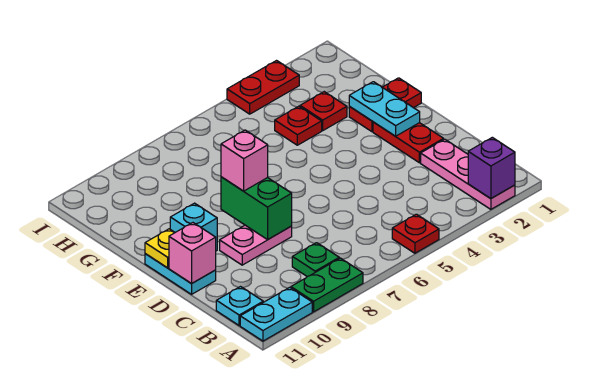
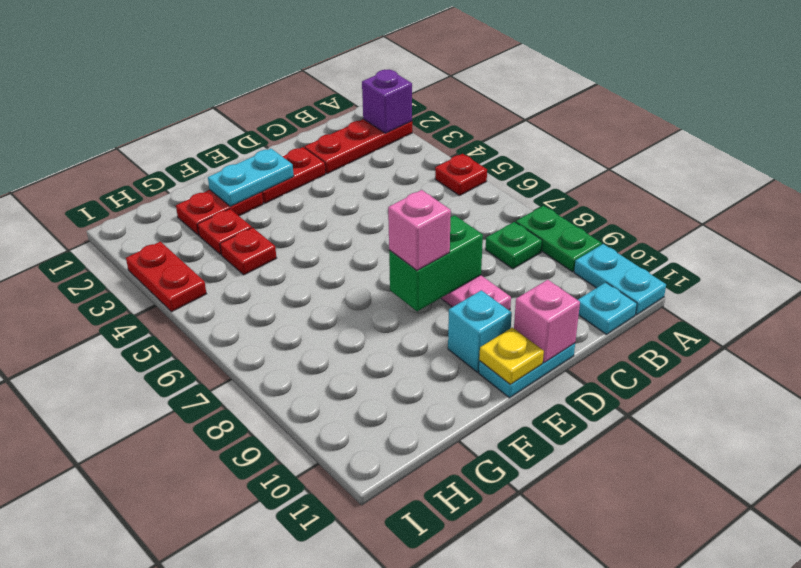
pink 1x3 plate [421,139,515,209] -> red 1x3 plate [305,119,412,174]
red 1x2 plate [349,78,421,132] -> red 1x2 plate turned to [176,190,263,235]

